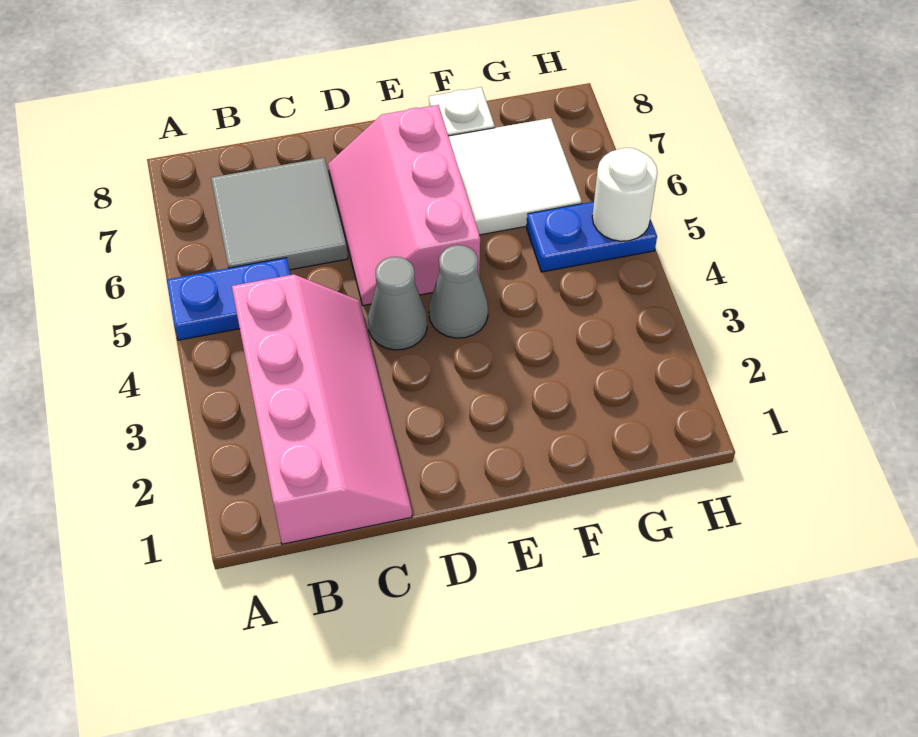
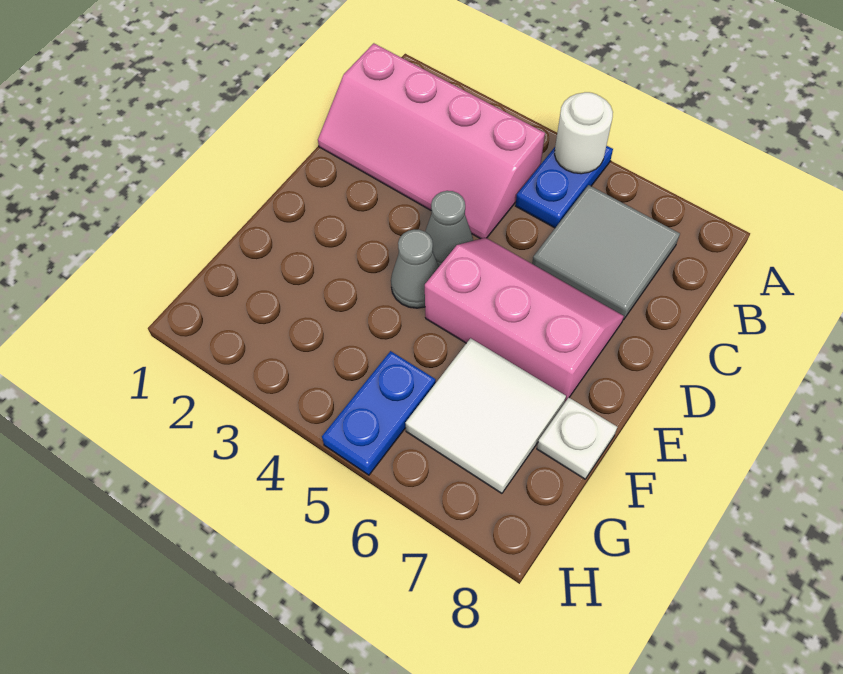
white 1x1 round brick [592,148,658,241] -> white 1x1 round brick moved to [555,92,613,174]

